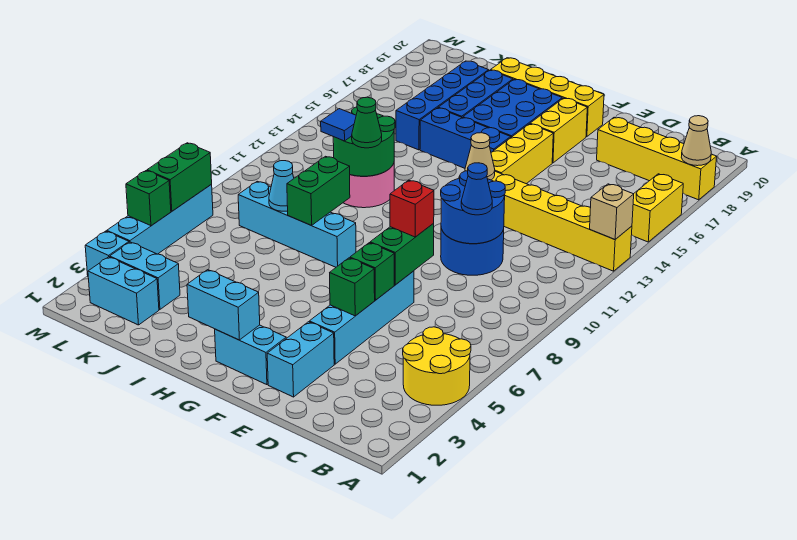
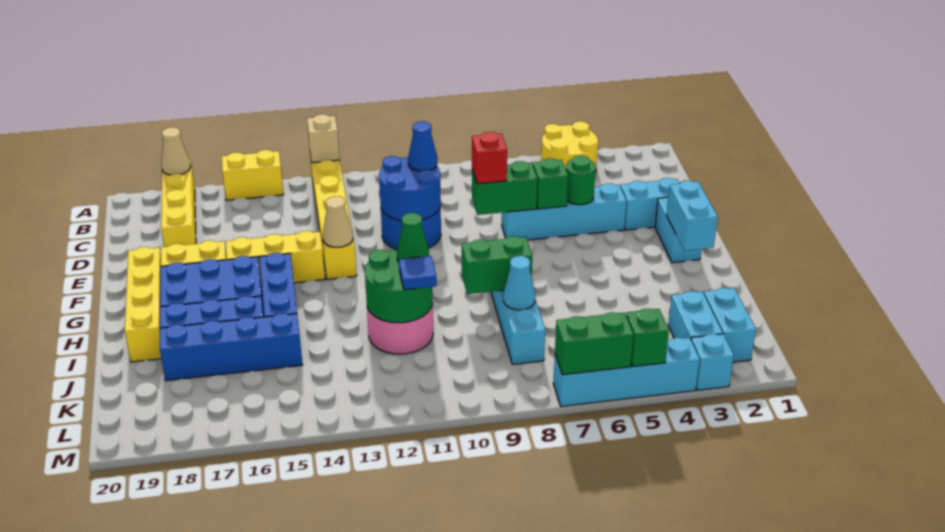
green 1x1 brick [330,258,375,316] -> green 1x1 round brick [566,156,596,205]

